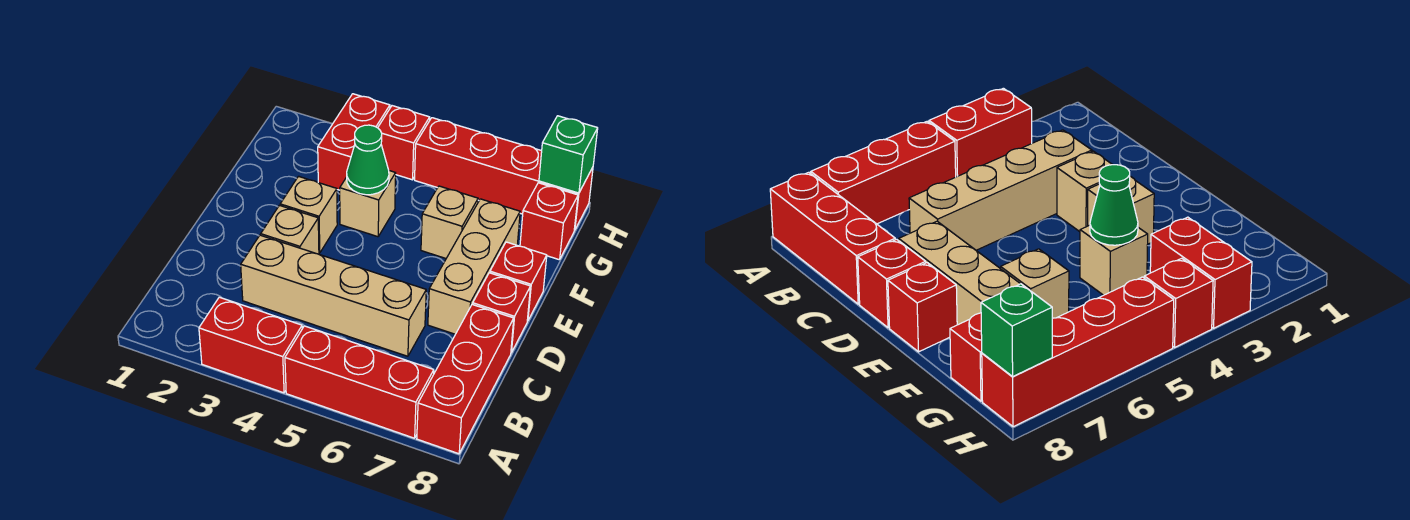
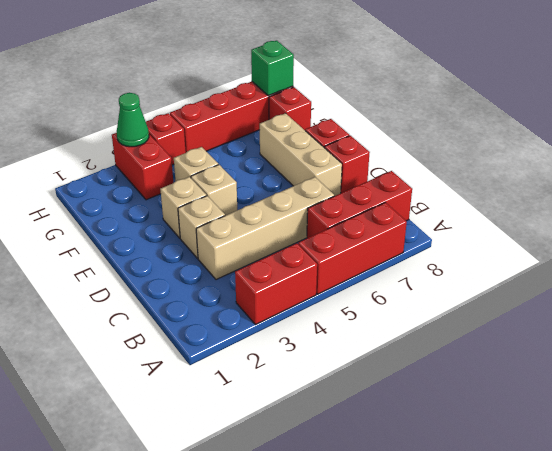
red 1x3 brick [417,304,514,454] -> red 1x3 brick turned to [307,171,412,238]
green 1x1 cone [347,125,389,195] -> green 1x1 cone moved to [117,93,149,147]
tan 1x1 brick [421,186,478,258] -> tan 1x1 brick moved to [191,165,237,216]

